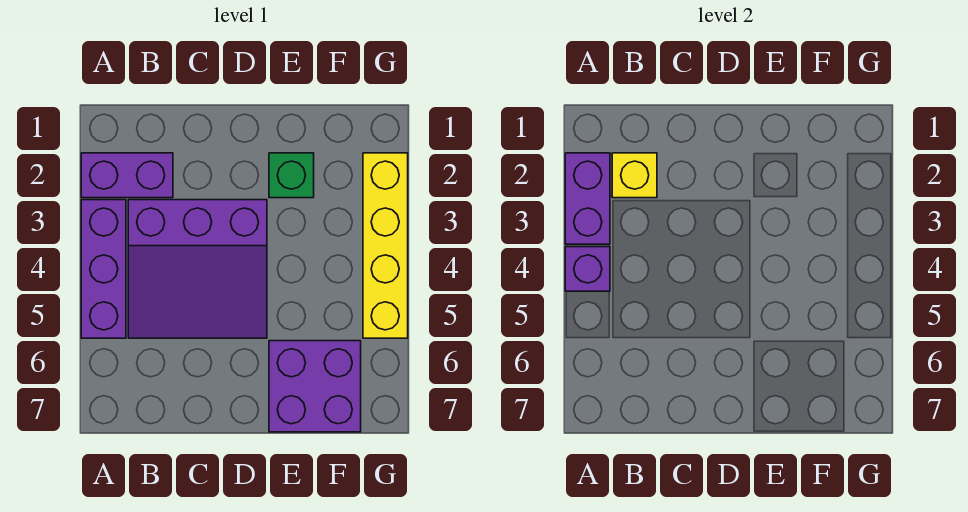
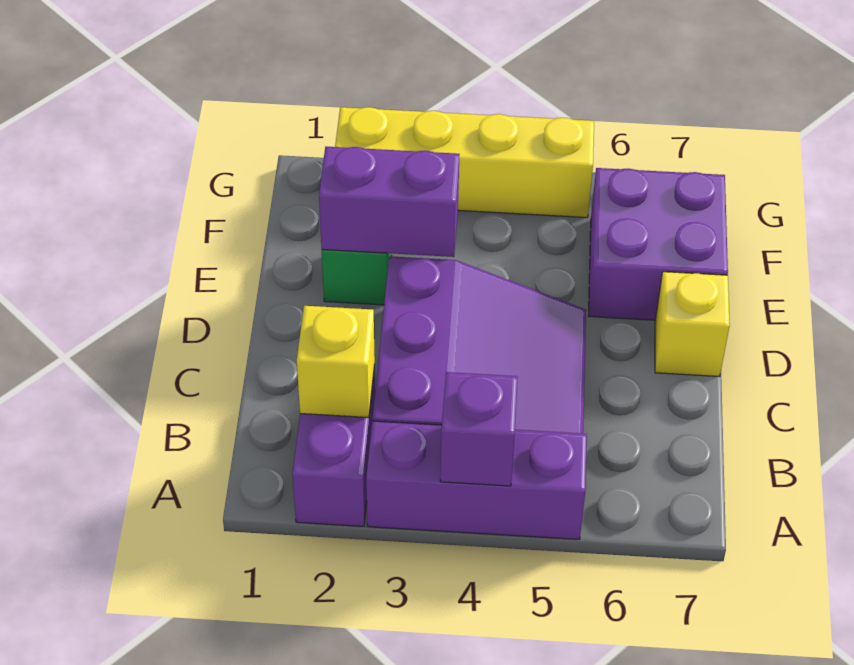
purple 1x2 brick [565,153,610,244] -> purple 1x2 brick moved to [319,147,460,257]
none -> yellow 1x1 brick [655,272,730,377]

